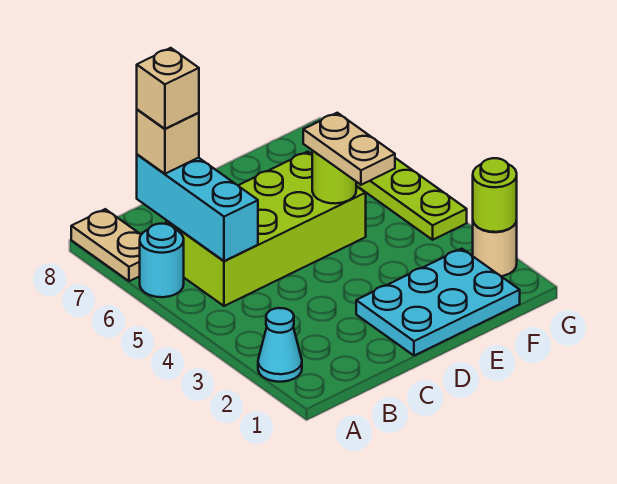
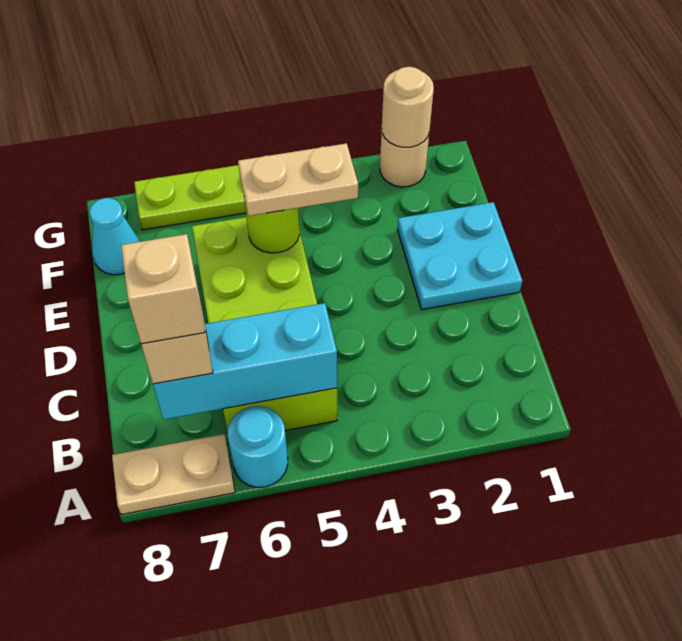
cyan 1x1 cone [258,308,302,382] -> cyan 1x1 cone moved to [89,198,140,275]
cyan 2x3 plate [356,249,520,356] -> cyan 2x2 plate [398,202,522,310]
lime 1x1 round brick [473,158,517,232] -> tan 1x1 round brick [382,67,434,147]

